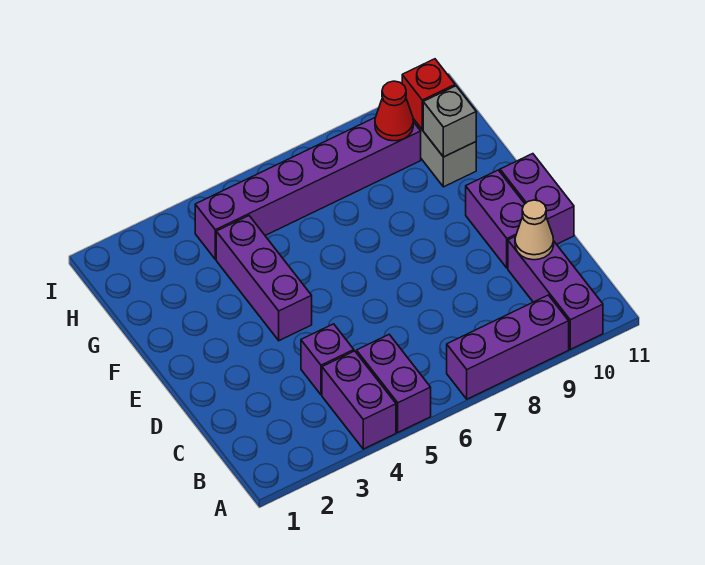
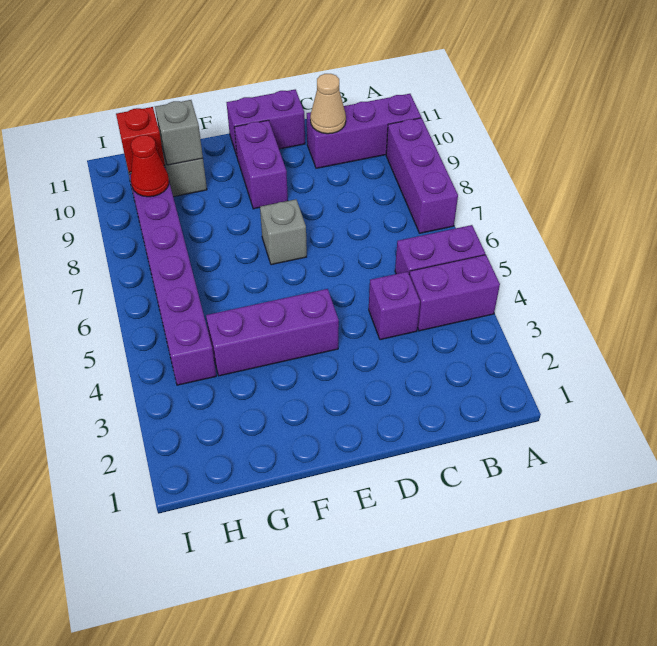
purple 1x2 brick [466,170,525,268] -> purple 1x2 brick turned to [234,120,288,209]
none -> grey 1x1 brick [260,199,307,265]

